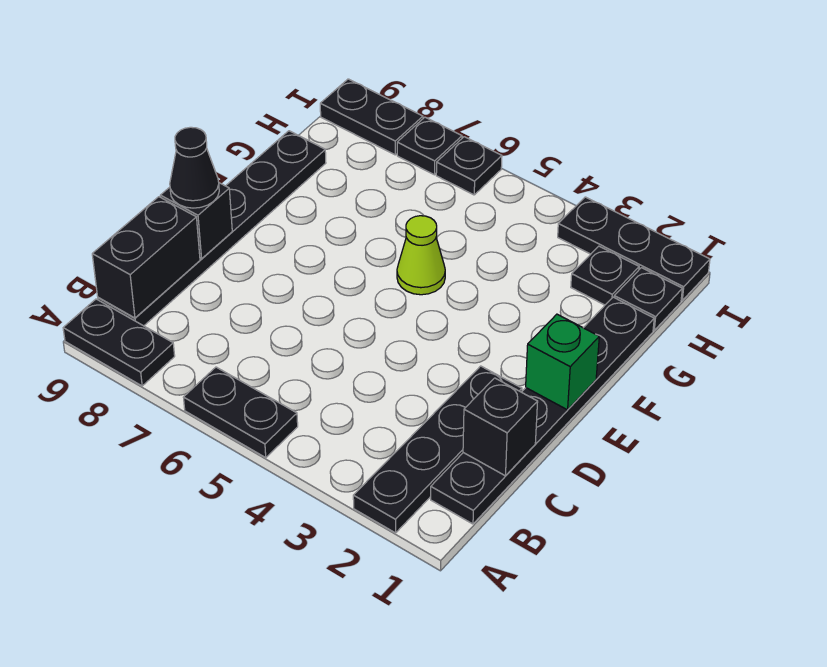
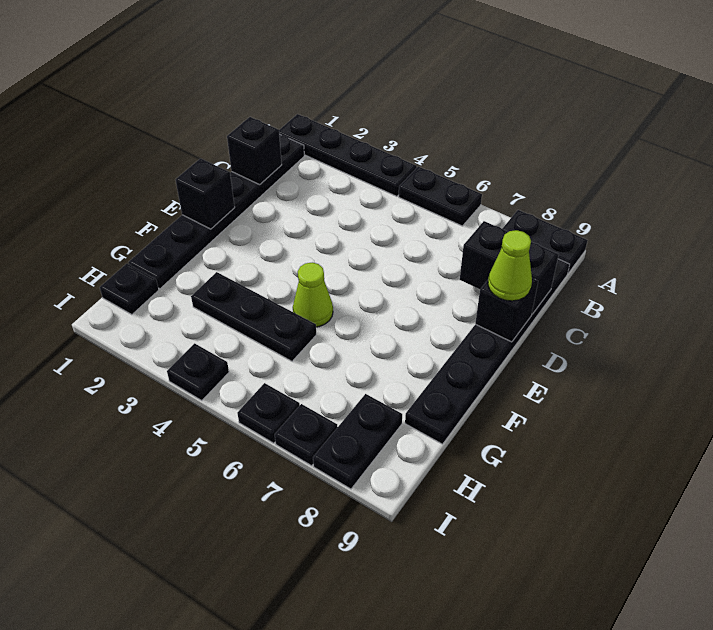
black 1x4 plate [353,366,522,533] -> black 1x4 plate turned to [279,114,417,196]
black 1x2 brick [92,197,200,318] -> black 1x2 brick turned to [460,221,559,314]
black 1x1 cone [170,127,219,208] -> lime 1x1 cone [488,230,532,301]
green 1x1 brick [526,314,599,410] -> black 1x1 brick [176,158,235,229]
black 1x1 plate [571,246,639,305] -> black 1x1 plate moved to [167,343,229,401]
black 1x3 plate [558,197,710,300] -> black 1x3 plate moved to [191,272,316,361]
black 1x2 plate [320,79,423,155] -> black 1x2 plate turned to [313,394,402,489]

